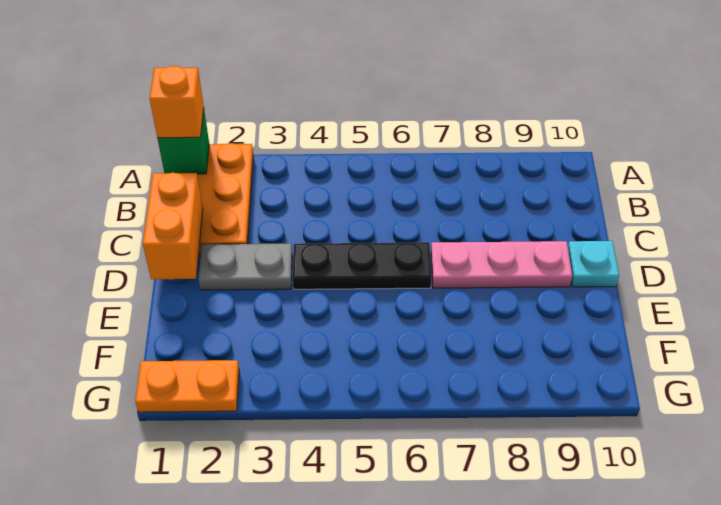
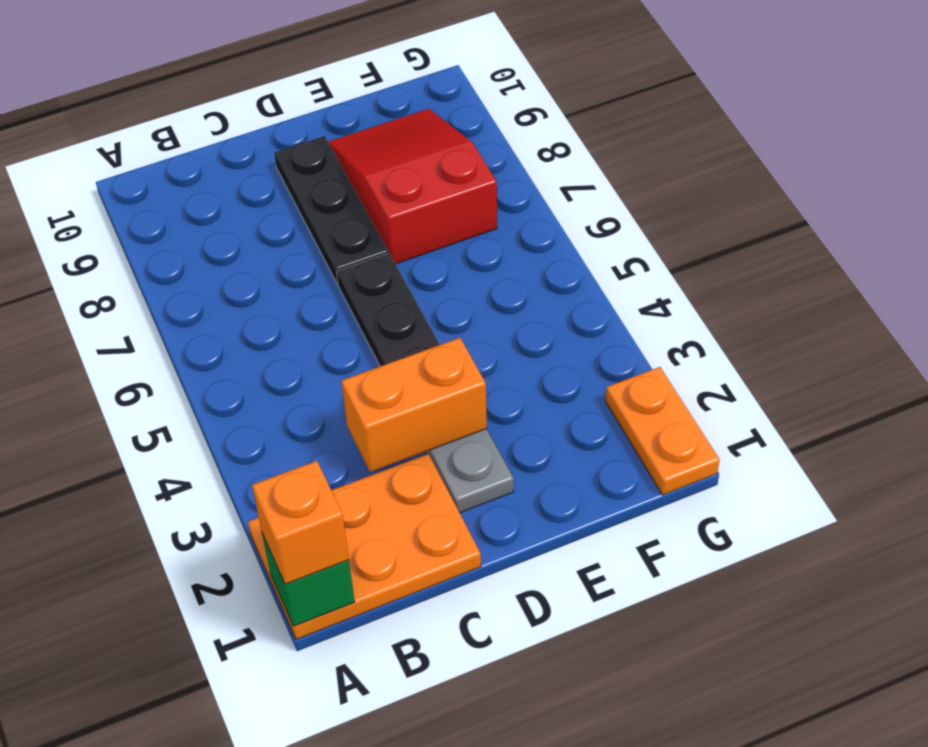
orange 1x2 brick [143,173,203,279] -> orange 1x2 brick moved to [341,338,487,472]
pink 1x3 plate [431,241,572,288] -> black 1x3 plate [274,136,388,284]
cyan 1x1 plate [568,241,619,287] -> none
none -> red 2x3 slope [328,109,497,264]

